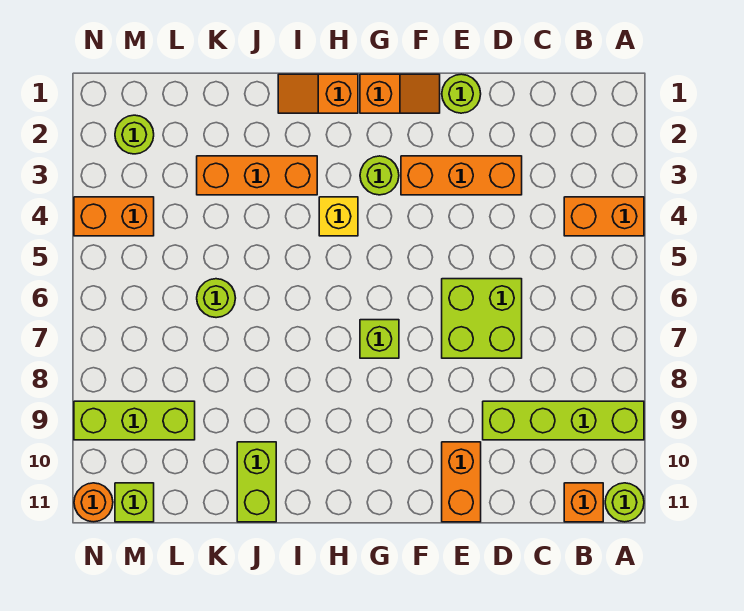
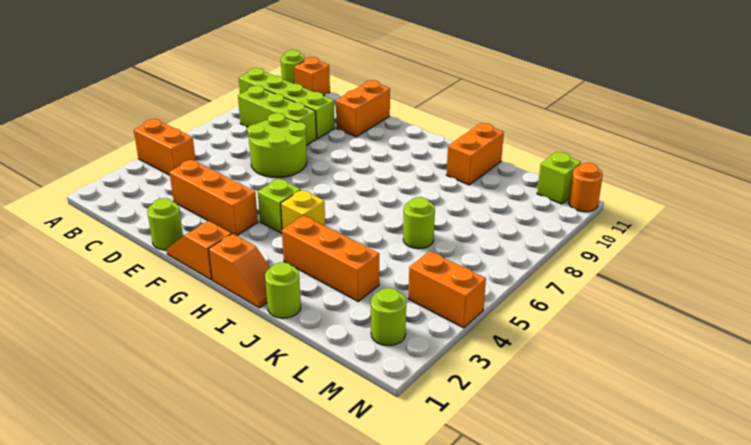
lime 2x2 brick [442,279,522,358] -> lime 2x2 round brick [247,113,307,177]
lime 1x1 round brick [360,156,399,195] -> lime 1x1 round brick moved to [265,262,301,318]
lime 1x1 brick [360,320,399,358] -> lime 1x1 brick moved to [258,179,301,233]
lime 1x2 brick [237,442,276,522] -> orange 1x2 brick [447,123,504,185]
lime 1x3 brick [74,401,195,440] -> lime 1x3 brick moved to [238,86,317,145]

